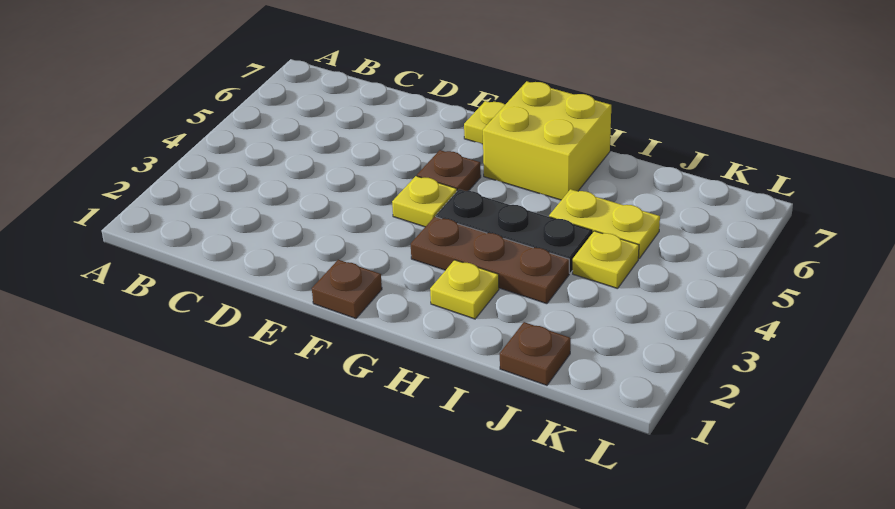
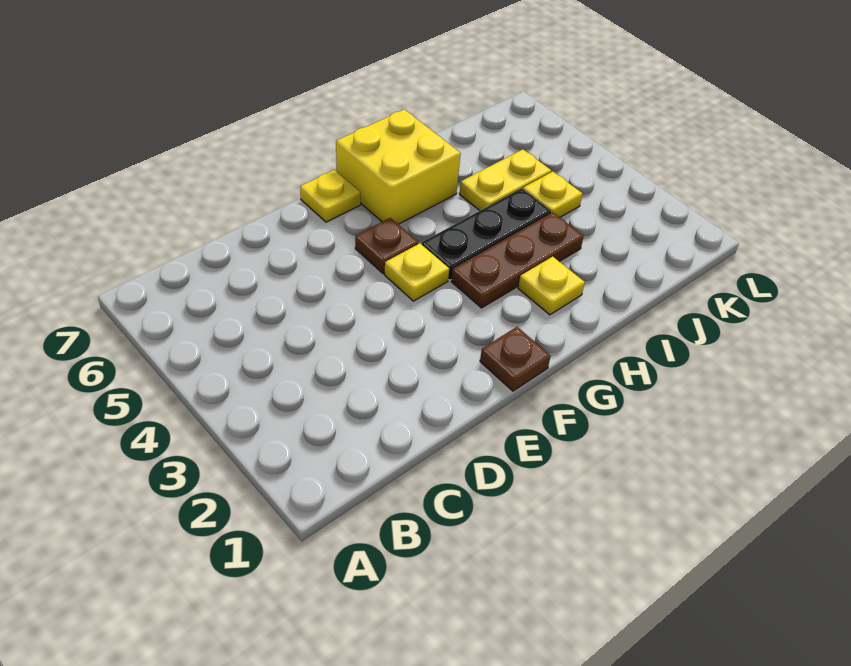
brown 1x1 plate [500,322,571,385] -> none

